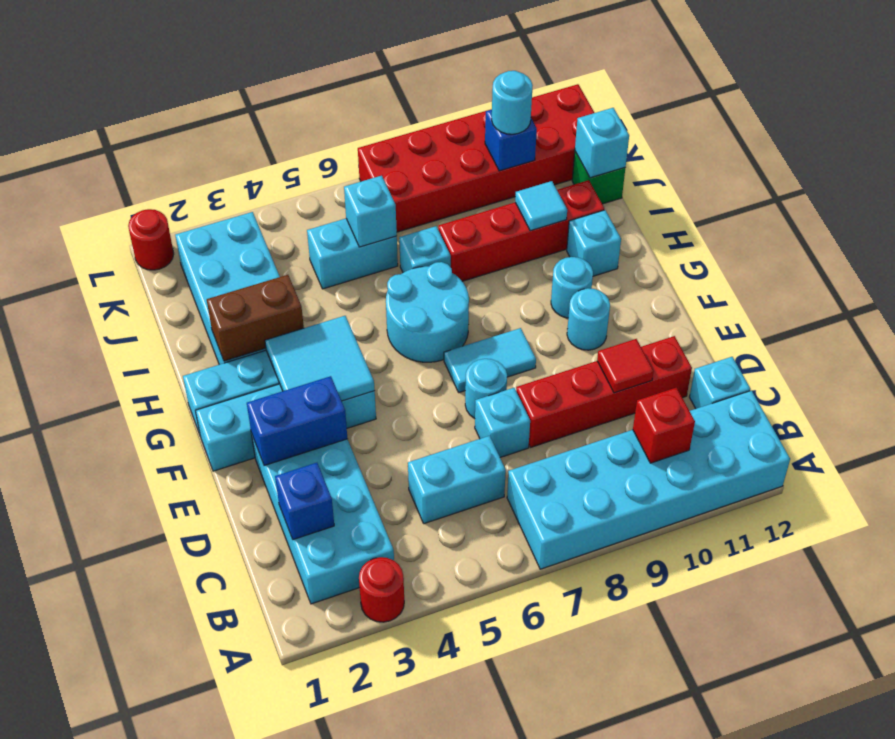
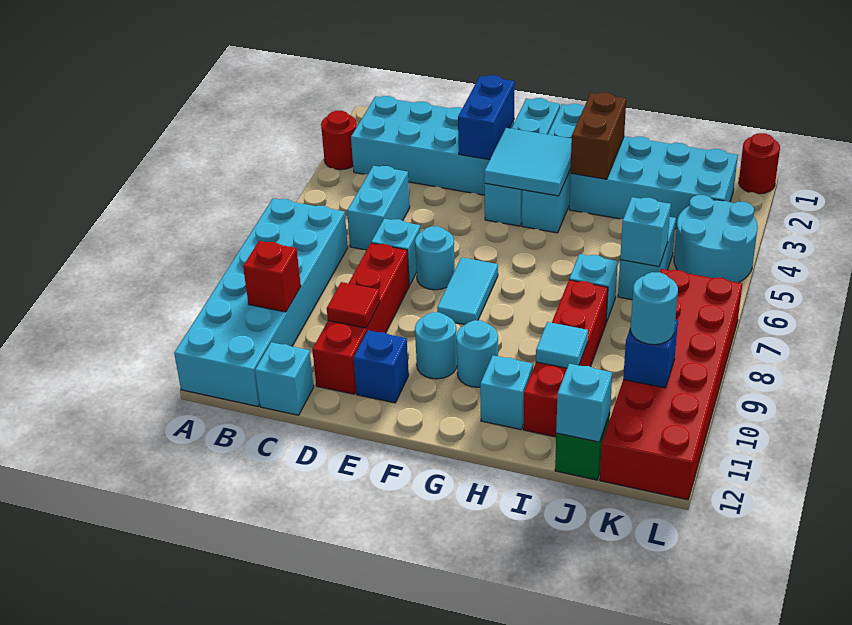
blue 1x1 brick [275,463,334,540] -> blue 1x1 brick moved to [354,330,409,403]
cyan 2x2 round brick [386,262,469,362] -> cyan 2x2 round brick moved to [674,195,758,283]

